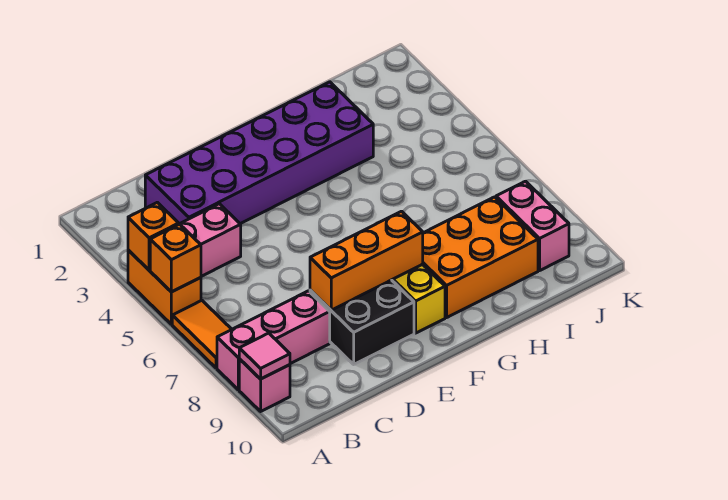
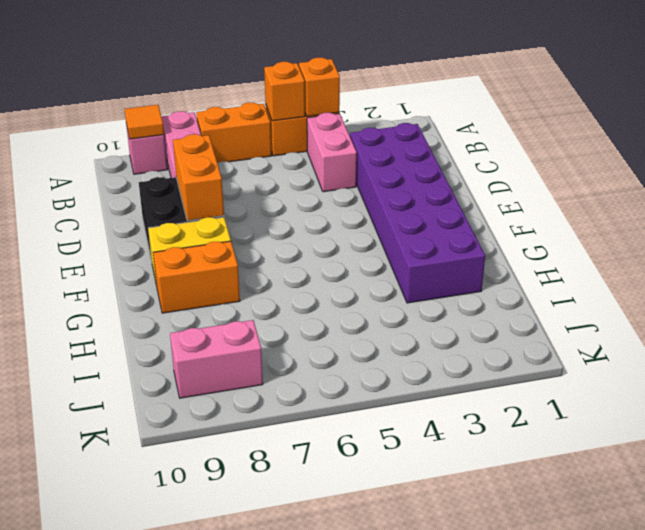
orange 1x2 tile [172,300,232,368] -> orange 1x2 brick [196,103,271,163]
pink 1x1 tile [239,333,290,379] -> orange 1x1 tile [125,105,164,139]
orange 1x3 brick [310,211,423,310] -> orange 1x2 brick [173,134,224,221]
orange 2x3 brick [423,197,538,317] -> orange 1x2 brick [153,241,240,313]

